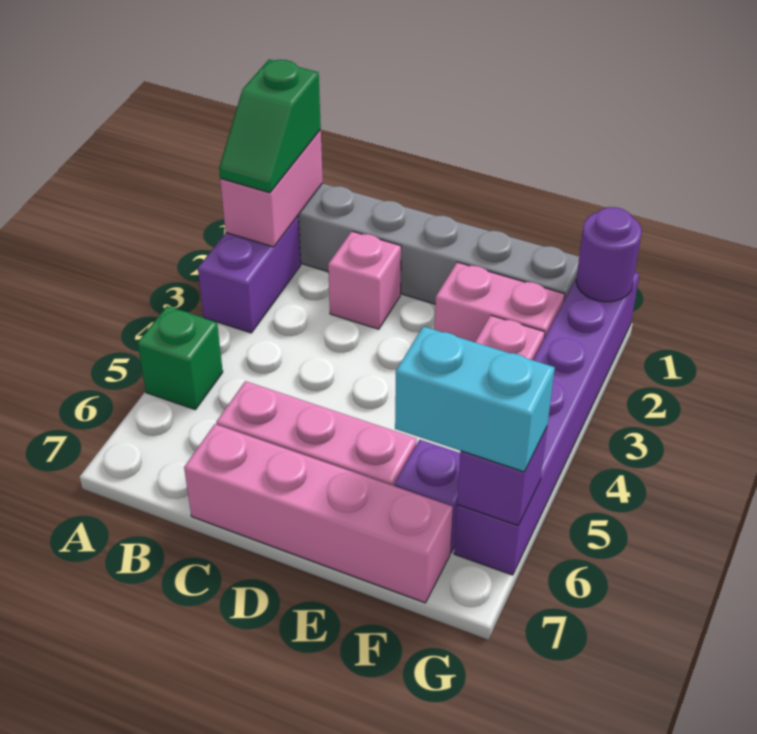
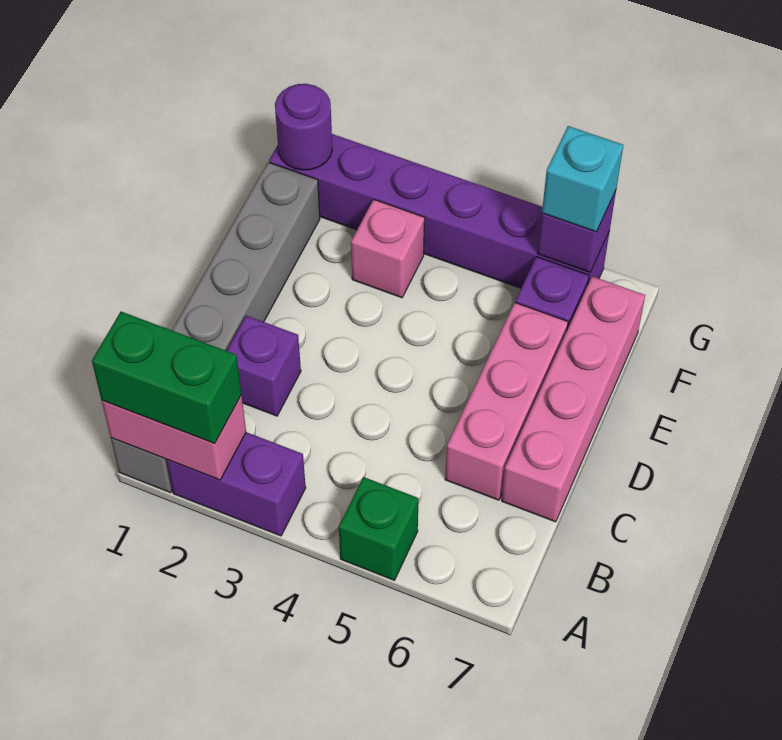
green 1x2 slope [219,59,321,193] -> green 1x2 brick [92,312,241,444]
pink 1x1 brick [328,231,401,329] -> purple 1x1 brick [227,316,301,416]
pink 1x2 brick [435,262,565,342] -> none
cyan 1x2 brick [395,326,555,472] -> cyan 1x1 brick [542,126,623,232]

